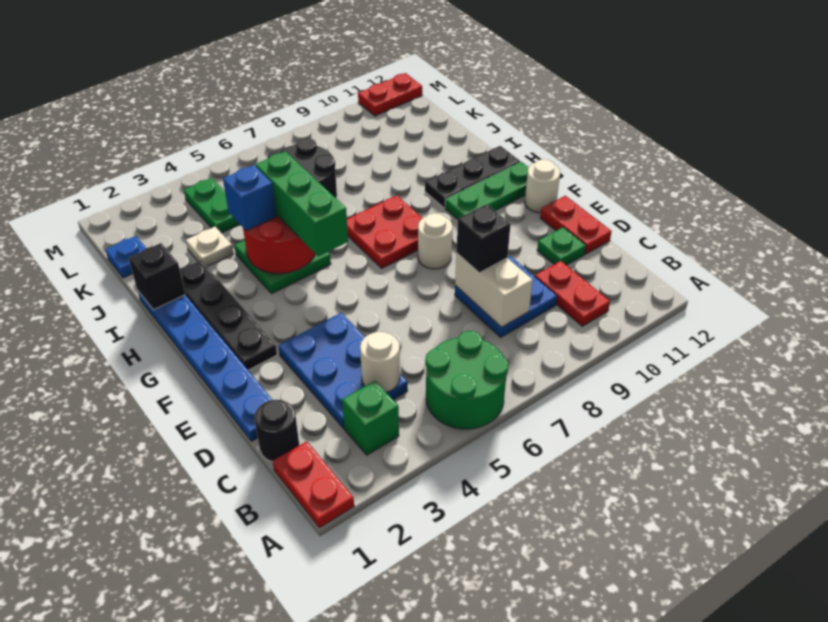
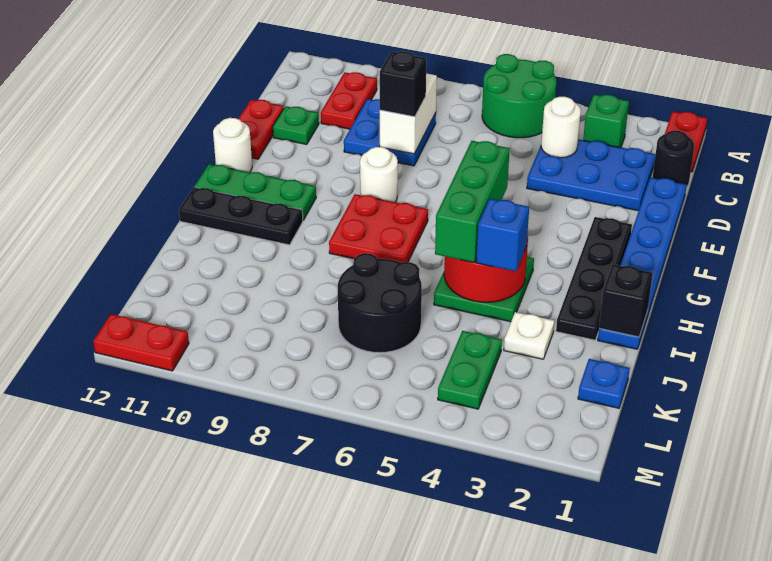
blue 2x3 plate [278,313,408,428] -> blue 2x3 plate turned to [527,139,656,211]

